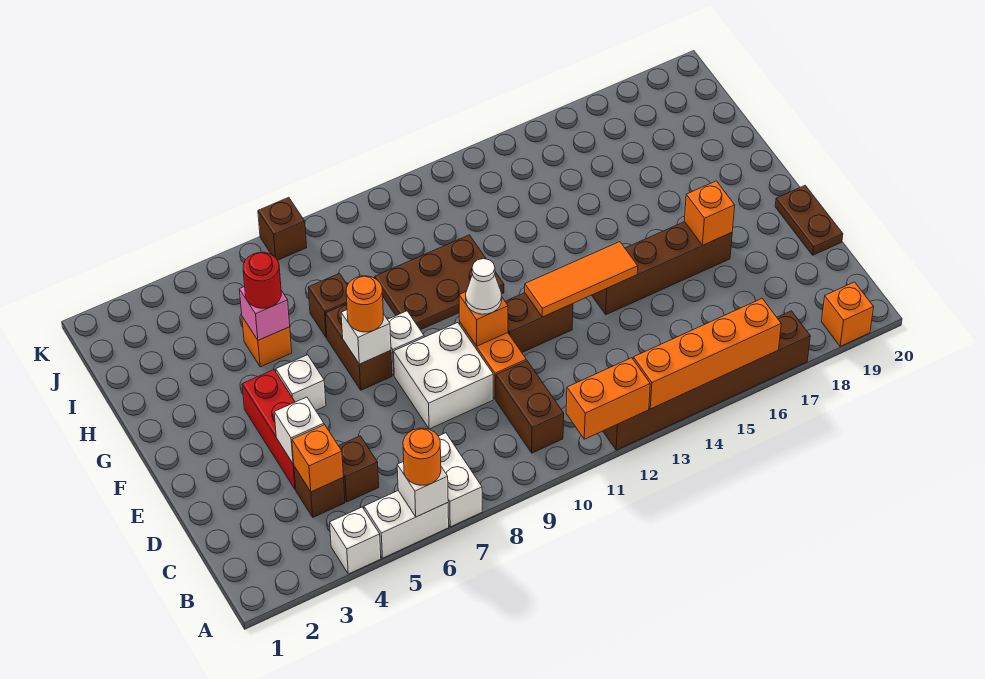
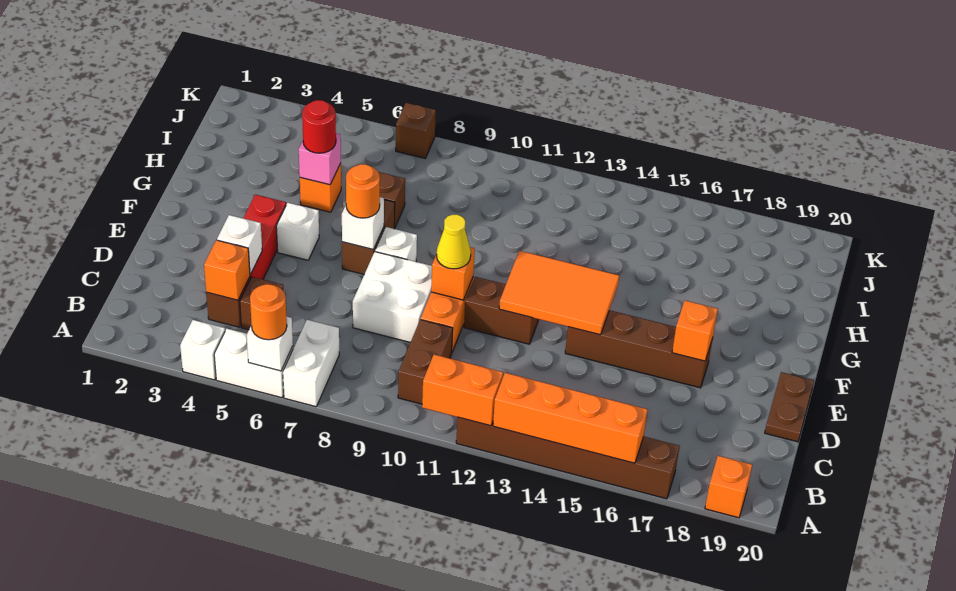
white 1x1 cone [466,259,502,314] -> yellow 1x1 cone [437,215,471,269]
orange 1x3 tile [525,242,638,317] -> orange 2x3 tile [499,251,619,335]
brown 2x3 plate [375,235,504,330] -> none

